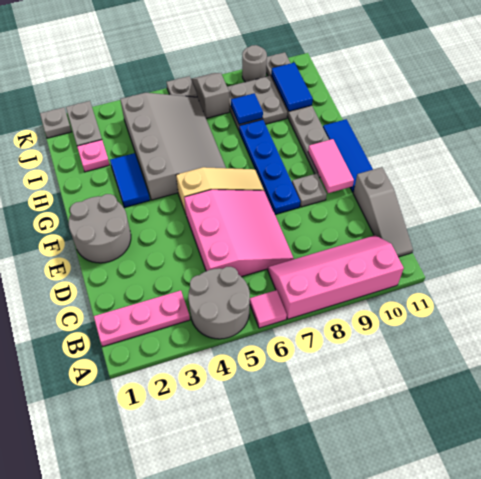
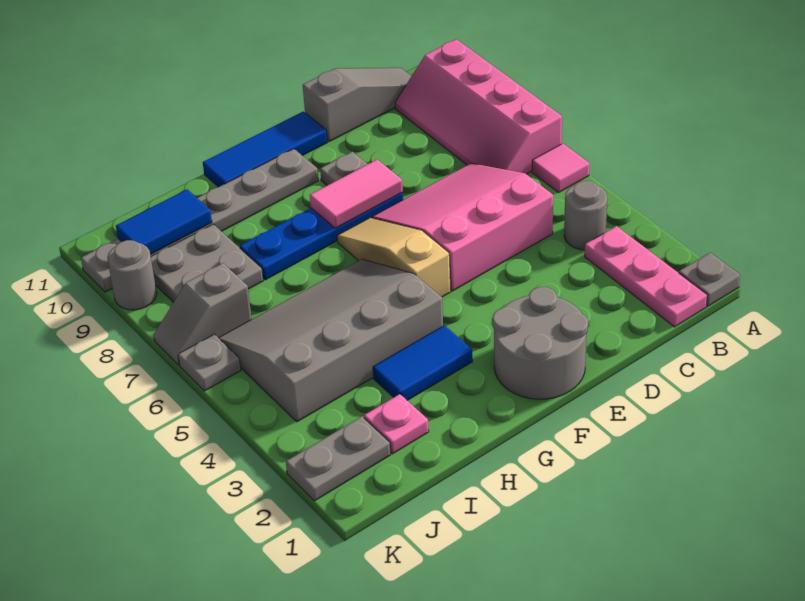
grey 2x2 round brick [188,267,250,339] -> grey 1x1 round brick [564,181,607,250]
pink 1x2 tile [308,139,354,193] -> pink 1x2 tile moved to [310,160,403,228]
blue 1x1 tile [231,93,263,124] -> none
grey 1x1 plate [40,107,71,138] -> grey 1x1 plate moved to [679,253,740,306]

